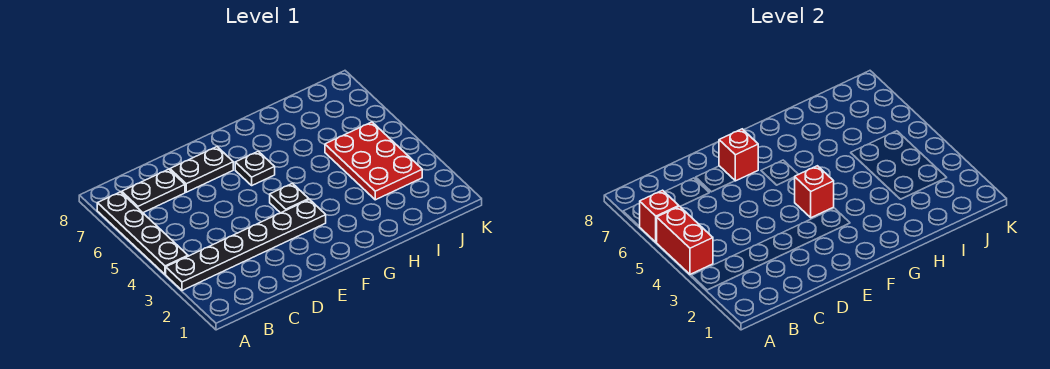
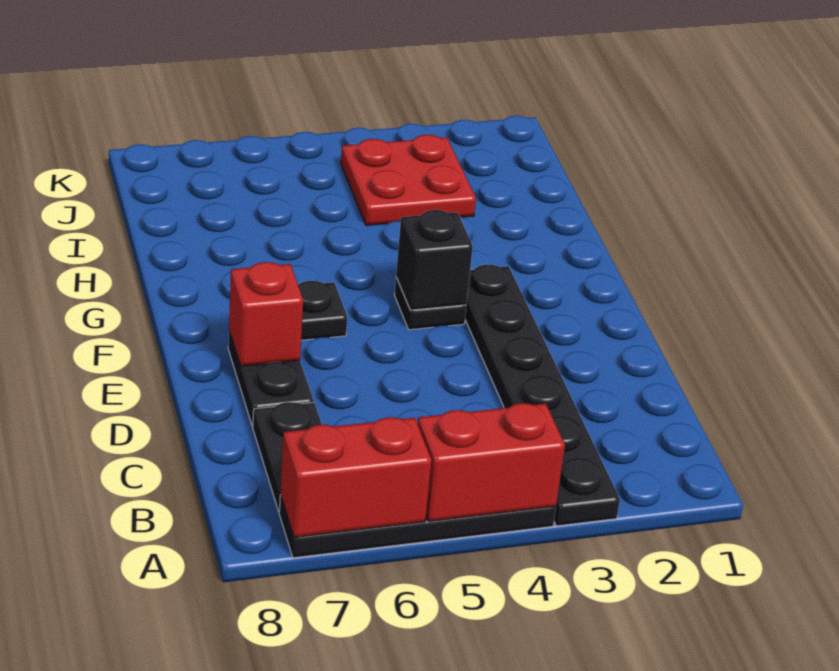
red 1x1 brick [639,190,679,242] -> red 1x2 brick [280,417,431,537]
red 1x1 brick [795,166,834,218] -> black 1x1 brick [396,210,473,310]
red 2x3 plate [325,122,422,200] -> red 2x2 plate [341,135,476,225]

